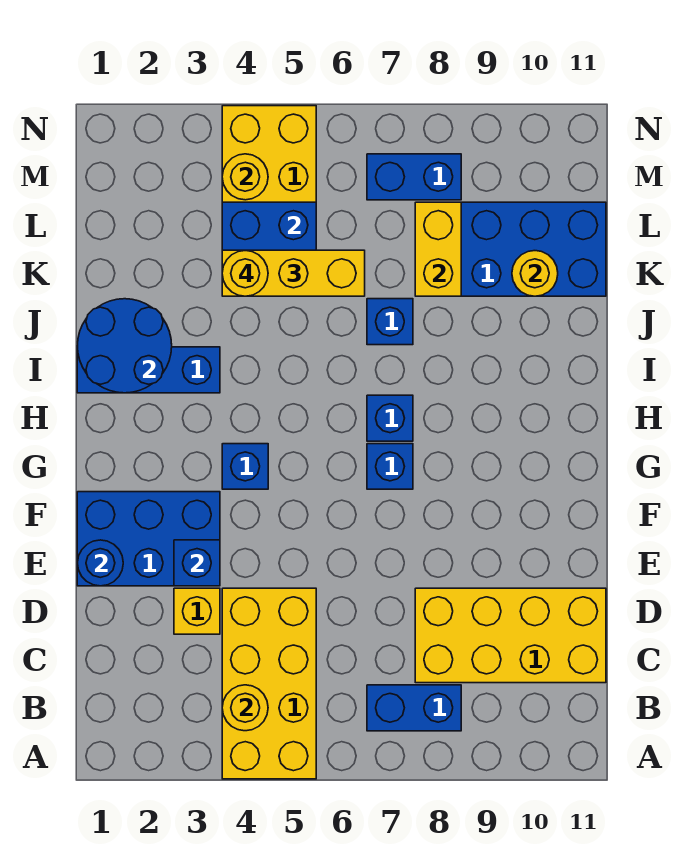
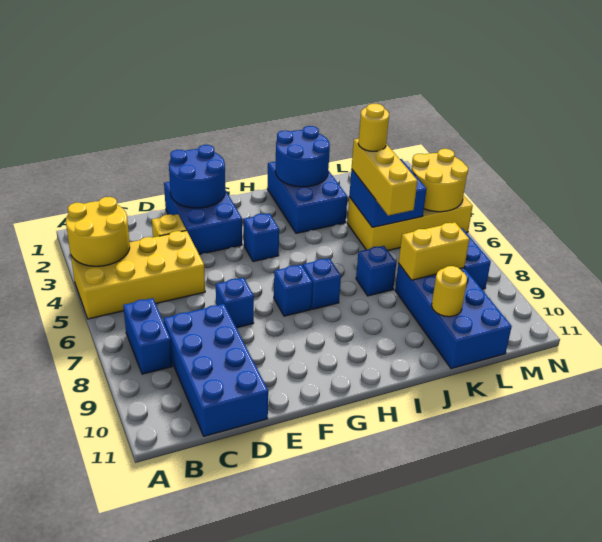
yellow 1x1 round brick [222,685,268,731] -> yellow 2x2 round brick [66,197,130,266]
yellow 2x4 brick [415,588,606,683] -> blue 2x4 brick [163,304,268,436]
blue 1x1 round brick [77,540,123,586] -> blue 2x2 round brick [169,145,225,208]
blue 1x1 brick [174,540,220,586] -> blue 1x1 brick moved to [216,278,254,328]
blue 1x3 brick [77,347,220,393] -> blue 2x3 brick [267,161,348,233]
yellow 1x1 round brick [222,154,268,200] -> yellow 2x2 round brick [411,149,468,212]

